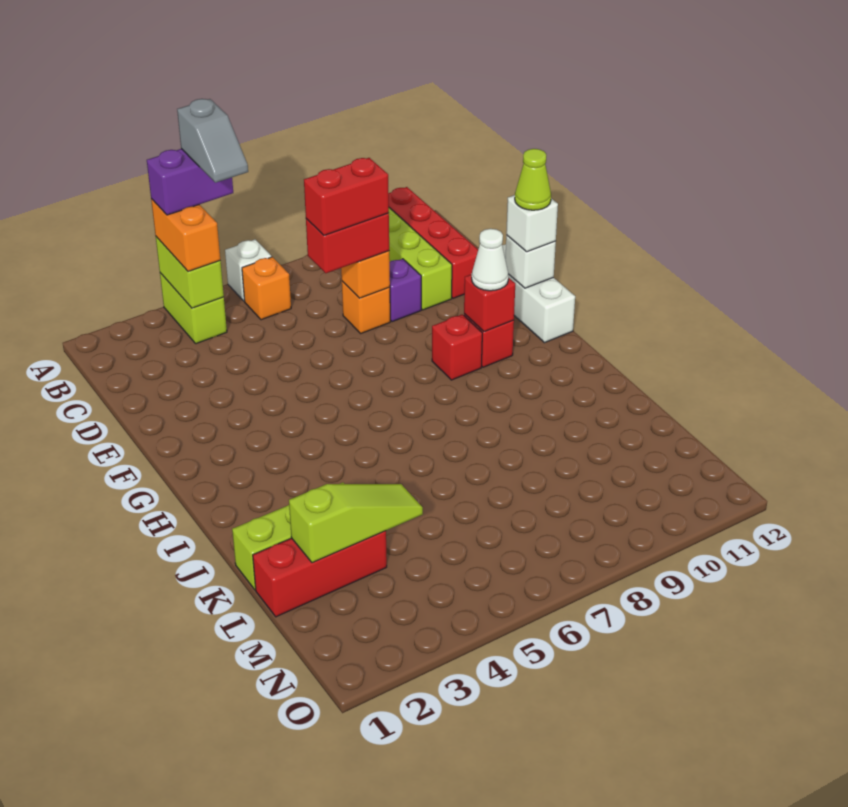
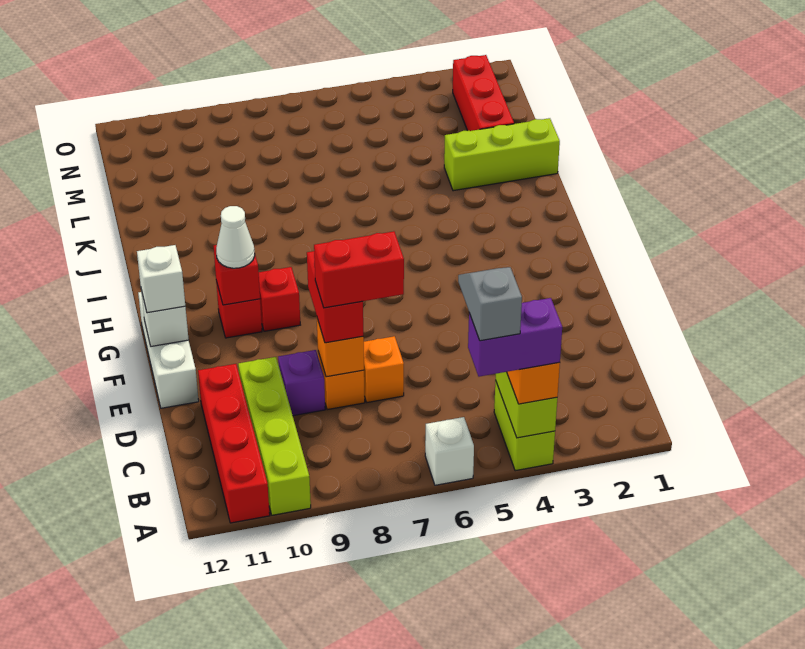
orange 1x1 brick [242,257,291,320] -> orange 1x1 brick moved to [364,336,404,402]
red 1x2 brick [306,213,389,273] -> red 1x2 brick turned to [307,251,363,343]
lime 1x1 cone [515,149,551,210] -> none
red 1x3 brick [253,531,387,617] -> red 1x3 brick turned to [453,55,514,131]
lime 1x3 slope [289,484,423,563] -> none

